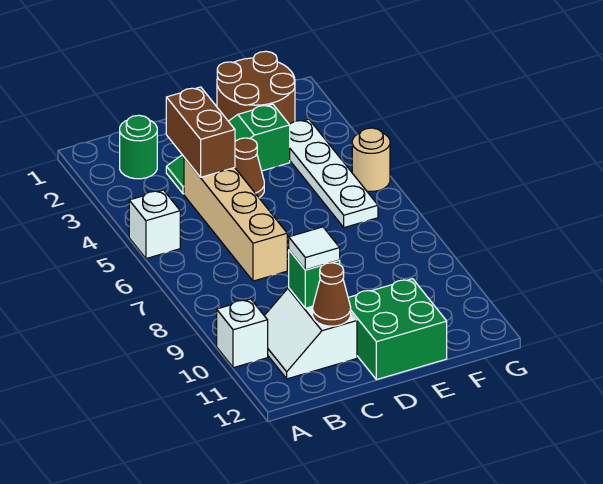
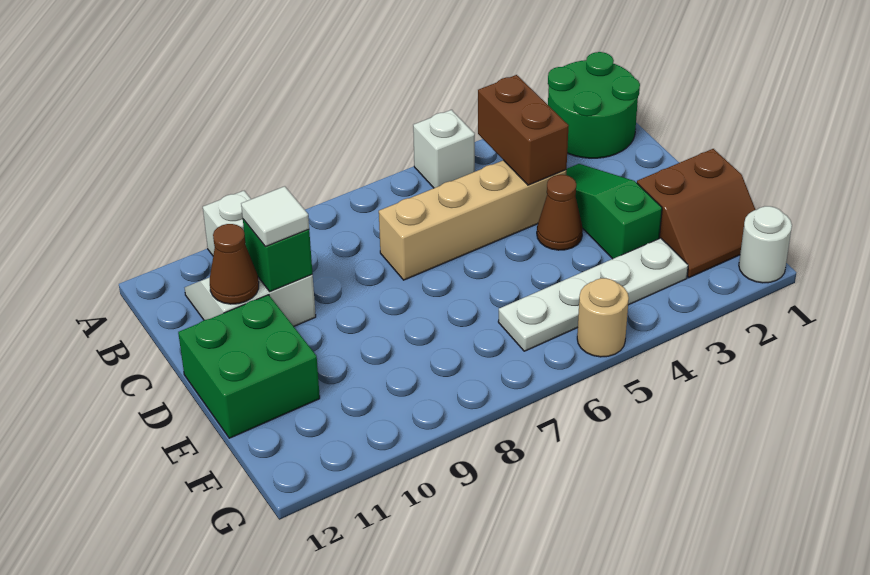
green 1x1 round brick [120,115,157,179] -> green 2x2 round brick [548,52,640,158]
brown 1x2 brick [166,87,235,177] -> brown 1x2 brick turned to [478,75,569,185]
brown 2x2 round brick [217,51,295,125] -> brown 2x2 slope [637,149,755,278]
none -> white 1x1 round brick [739,206,792,283]

